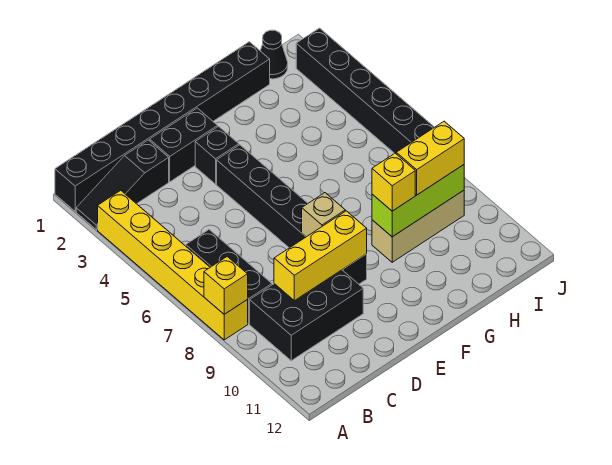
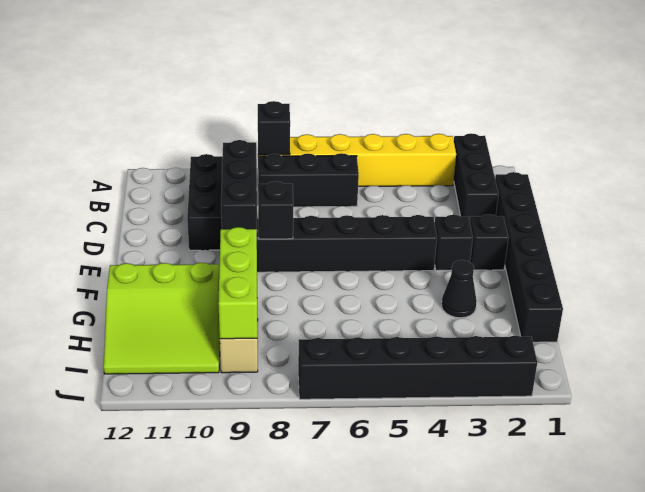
black 1x8 brick [55,42,270,211] -> black 1x6 brick [495,172,563,342]
black 1x3 slope [76,140,169,230] -> black 1x3 brick [454,134,499,220]
yellow 1x1 brick [204,257,248,314] -> black 1x1 brick [258,101,290,155]
yellow 1x3 brick [274,211,367,301] -> black 1x3 brick [221,140,257,229]
black 1x2 brick [150,108,218,182] -> black 1x1 brick [470,214,509,270]
tan 1x1 brick [302,193,345,237] -> black 1x1 brick [258,181,293,239]
yellow 1x1 brick [372,153,415,211] -> none
none -> lime 3x3 slope [104,263,220,374]
yellow 1x2 brick [396,121,464,195] -> none
black 1x1 cone [261,30,288,79] -> black 1x1 cone moved to [442,260,477,318]

